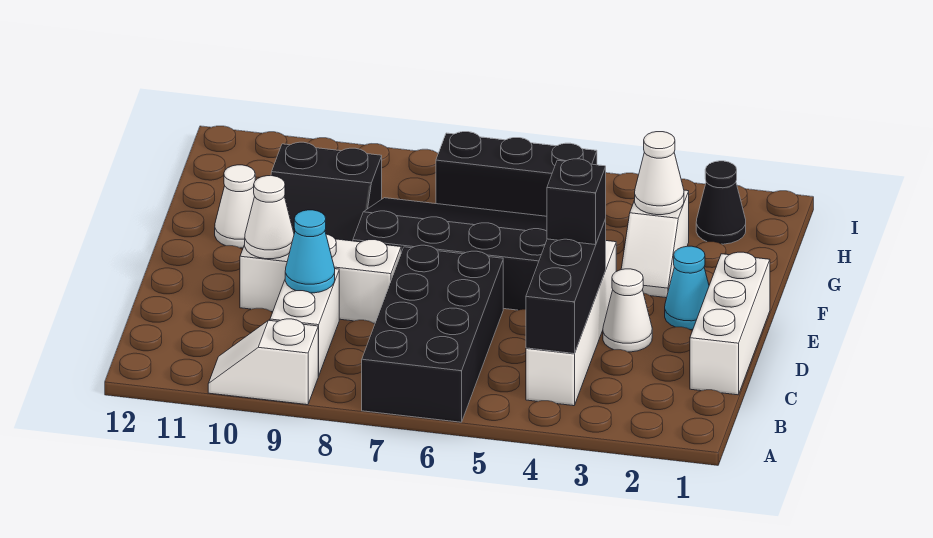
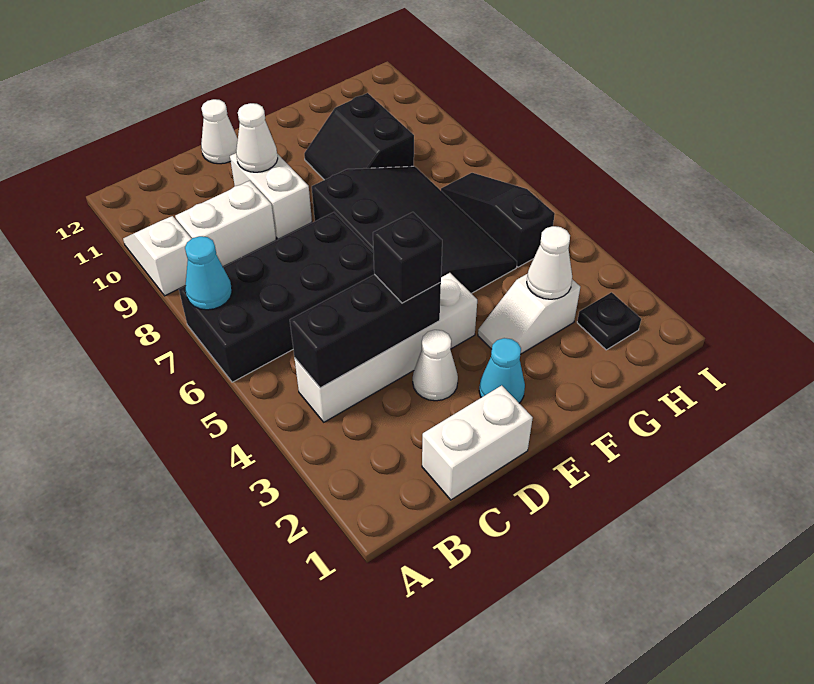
white 1x3 brick [690,252,770,395] -> white 1x2 brick [422,385,533,500]
cyan 1x1 cone [285,210,335,293] -> cyan 1x1 cone moved to [185,236,232,310]
white 1x3 brick [240,234,401,323] -> white 1x2 brick [230,153,312,239]
white 1x1 cone [215,165,255,248] -> white 1x1 cone moved to [201,99,238,164]
black 1x1 cone [696,161,746,244] -> black 1x1 plate [577,292,641,350]
black 1x3 brick [436,132,597,216] -> black 1x3 slope [441,173,555,267]

